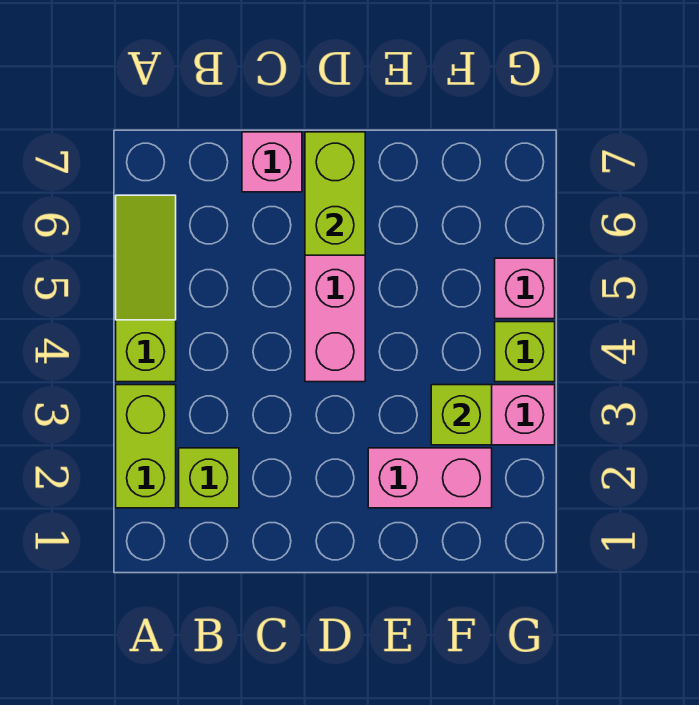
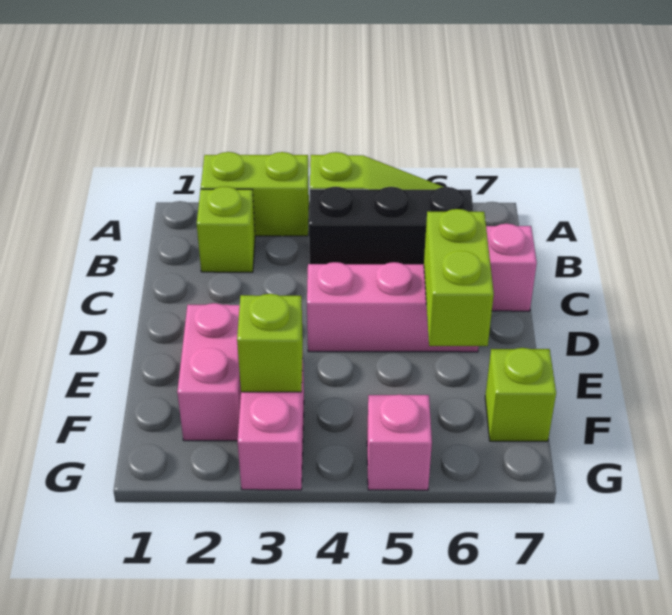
none -> black 1x3 brick [309,187,473,264]
lime 1x2 brick [305,132,365,255] -> lime 1x2 brick turned to [424,209,494,346]
lime 1x1 brick [495,322,555,382] -> lime 1x1 brick moved to [485,348,556,441]

